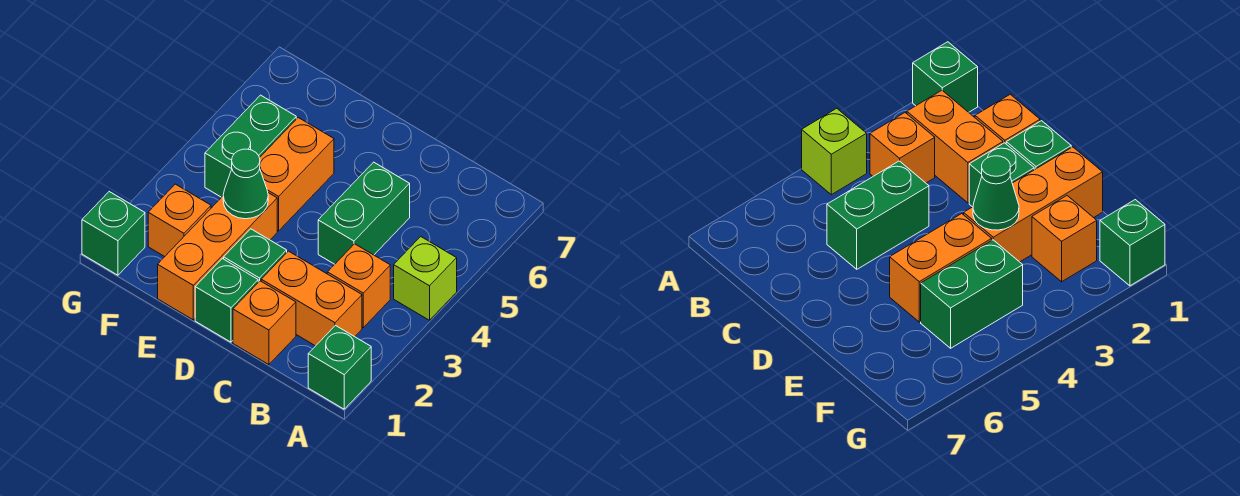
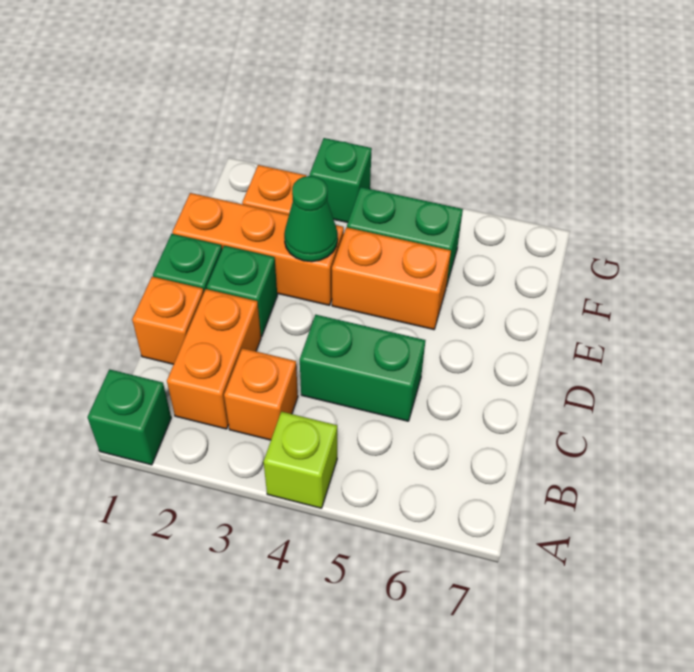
green 1x1 brick [82,192,145,275] -> green 1x1 brick moved to [310,138,372,223]

